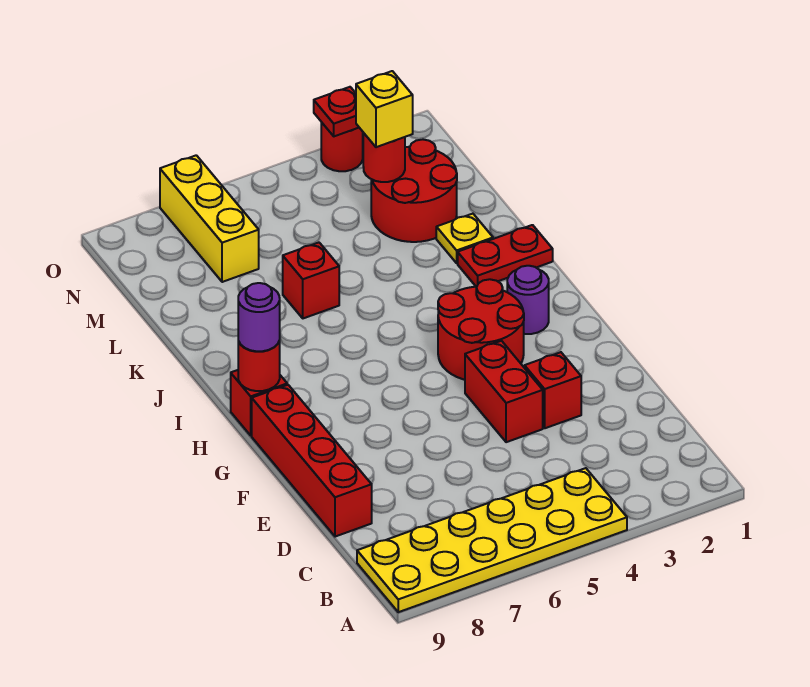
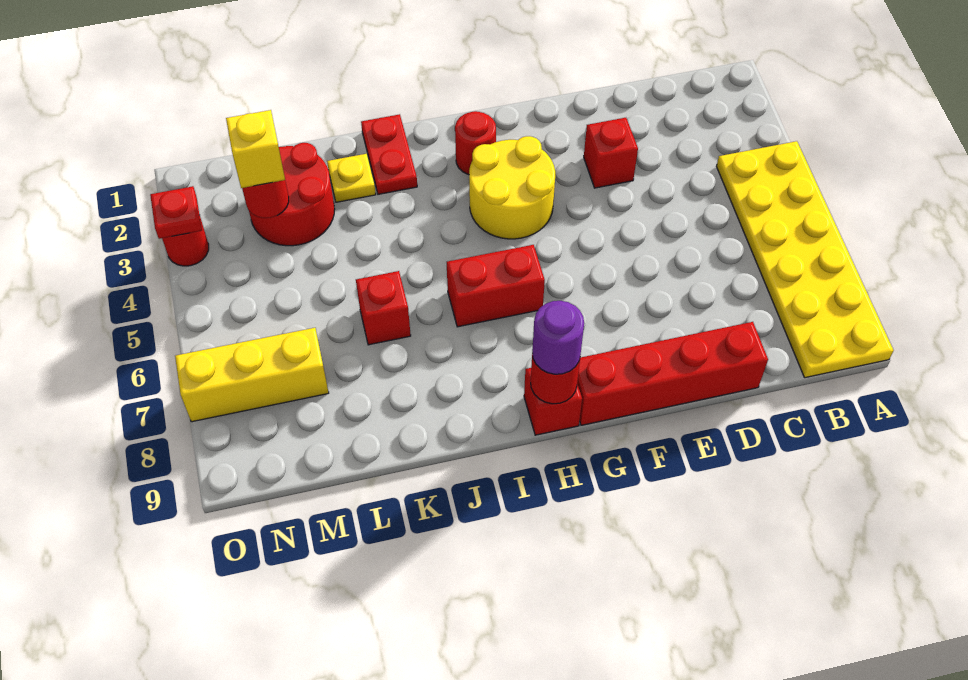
red 1x2 brick [465,341,543,442] -> red 1x2 brick moved to [447,245,545,327]
red 2x2 round brick [438,279,524,380] -> yellow 2x2 round brick [469,136,555,239]
purple 1x1 round brick [507,266,549,334] -> red 1x1 round brick [455,111,496,175]

